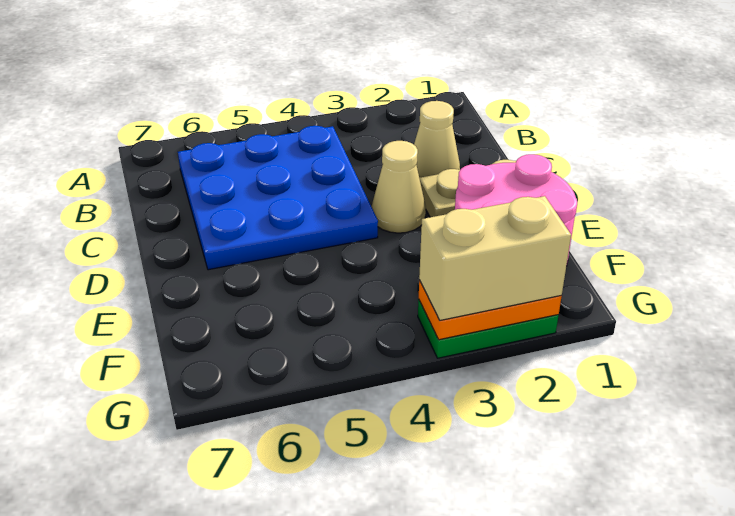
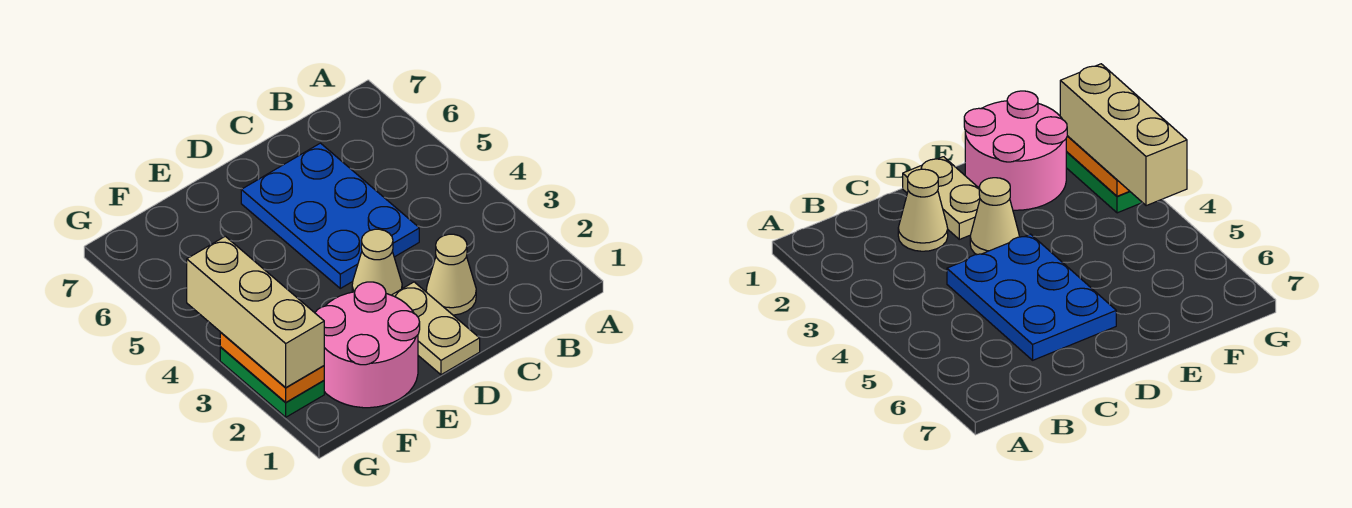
blue 3x3 plate [178,126,378,270] -> blue 2x3 plate [241,143,419,288]
tan 1x2 brick [419,196,571,320] -> tan 1x3 brick [187,236,324,388]

